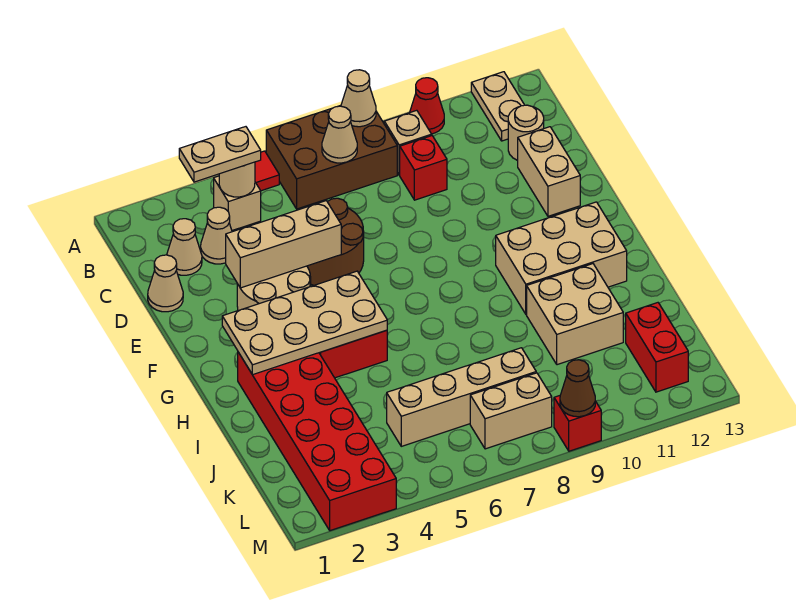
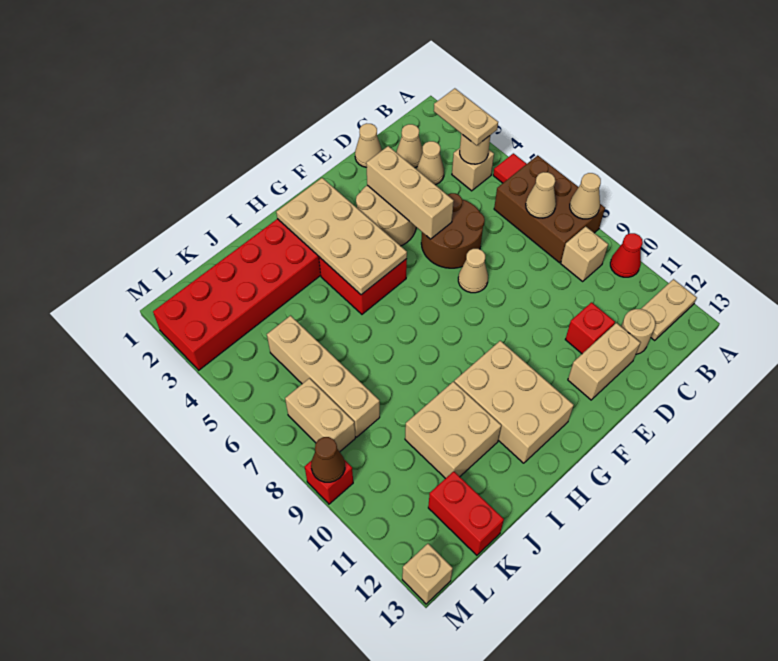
red 1x1 brick [400,136,447,200] -> red 1x1 brick moved to [565,302,615,354]
none -> tan 1x1 cone [458,249,488,293]
red 1x2 brick [626,303,688,392] -> red 1x2 brick turned to [428,471,504,555]
none -> tan 1x1 brick [402,544,453,604]

